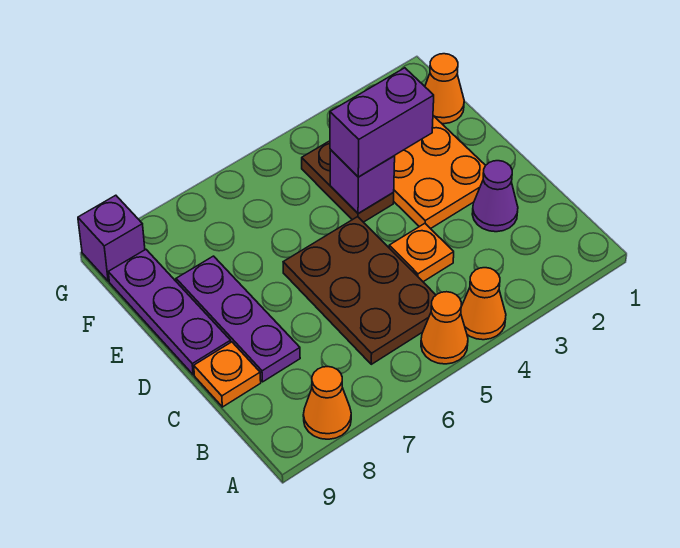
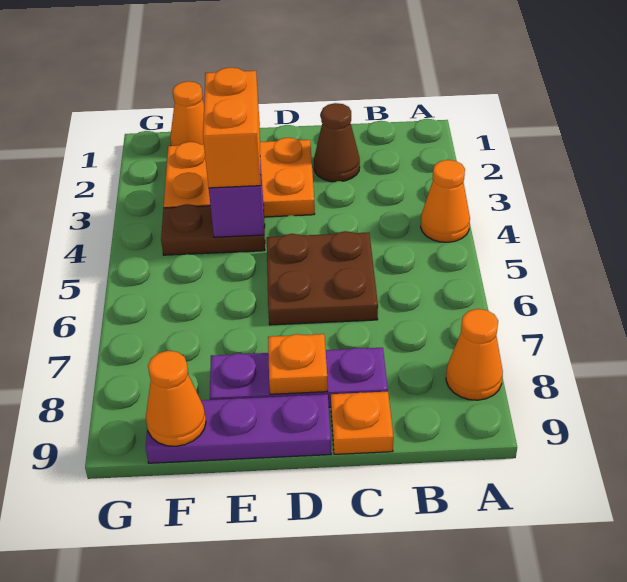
orange 1x1 cone [421,292,468,364] -> orange 1x1 cone moved to [146,351,206,446]
brown 2x3 plate [283,217,436,364] -> brown 2x2 plate [267,231,378,325]
purple 1x1 cone [472,161,518,232] -> brown 1x1 cone [314,103,360,182]
orange 1x1 plate [389,223,454,282] -> orange 1x1 plate moved to [268,334,328,394]
purple 1x2 brick [330,68,434,177] -> orange 1x2 brick [203,67,261,188]
purple 1x1 brick [78,195,145,281] -> none

